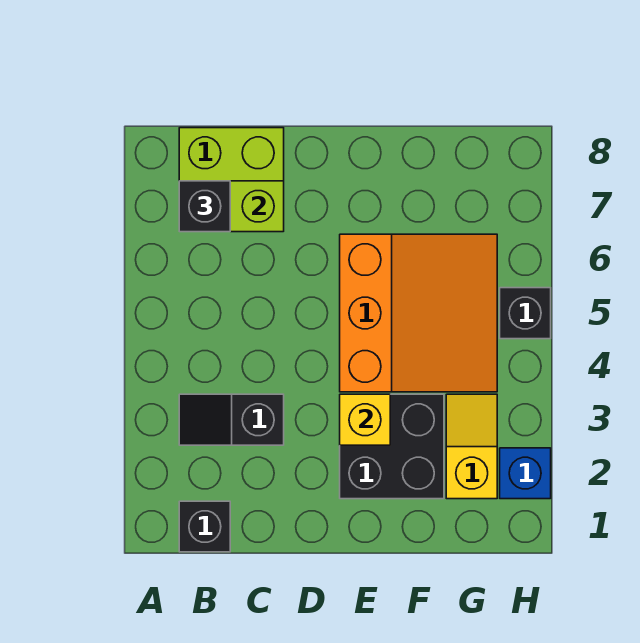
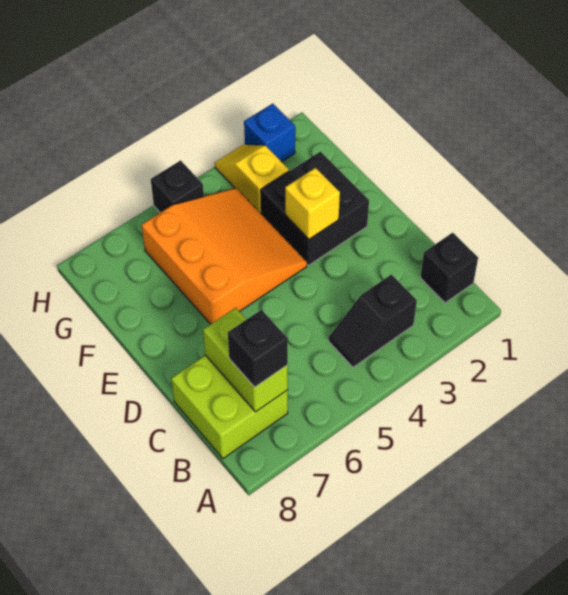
black 1x2 slope [179,394,284,445] -> black 1x2 slope turned to [329,274,417,367]
orange 3x3 slope [340,234,497,392] -> orange 3x3 slope turned to [142,188,307,324]
yellow 1x2 slope [446,394,497,499] -> yellow 1x2 slope turned to [215,145,289,213]

